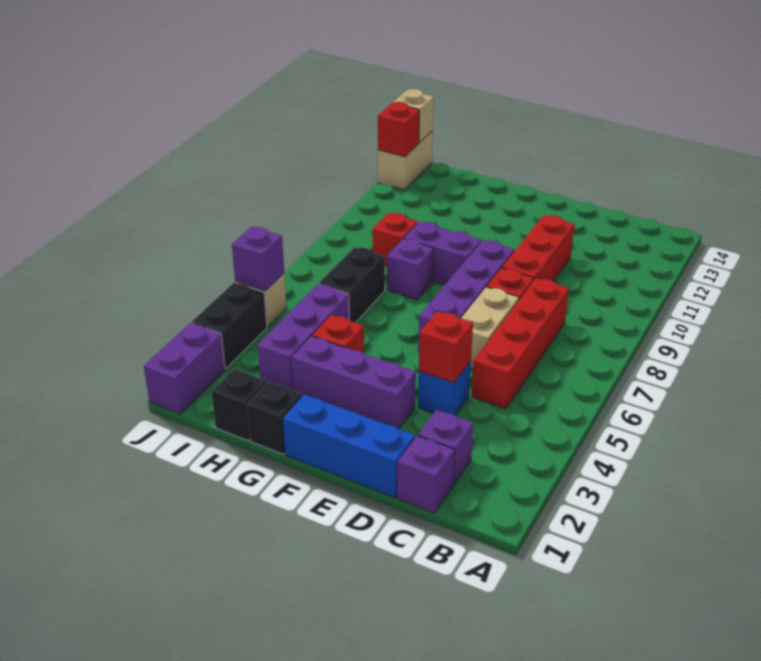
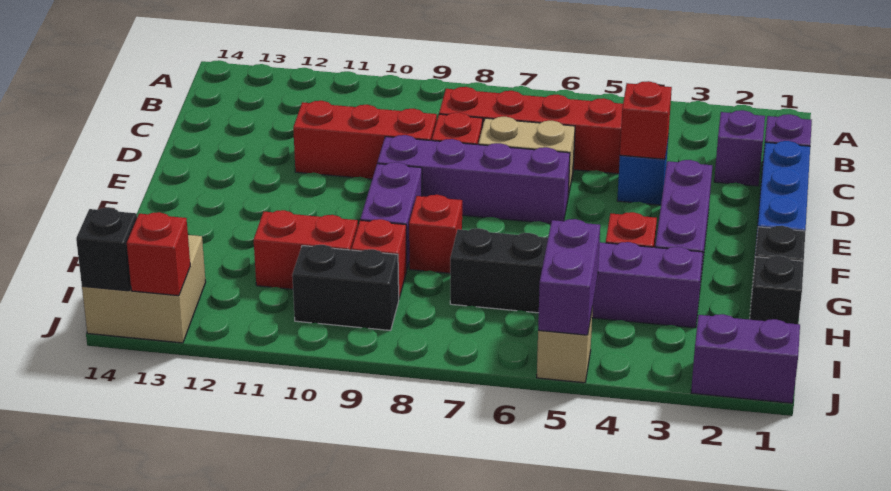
purple 1x1 brick [387,239,434,300] -> red 1x1 brick [409,195,462,273]
none -> red 1x2 brick [254,210,358,289]
black 1x2 brick [192,282,267,369] -> black 1x2 brick moved to [292,245,399,330]
purple 1x1 brick [232,227,284,291] -> purple 1x2 brick [538,219,600,335]
tan 1x2 brick [378,131,433,190] -> tan 2x2 brick [82,235,206,343]
tan 1x1 brick [394,89,434,143] -> black 1x1 brick [76,208,137,291]

